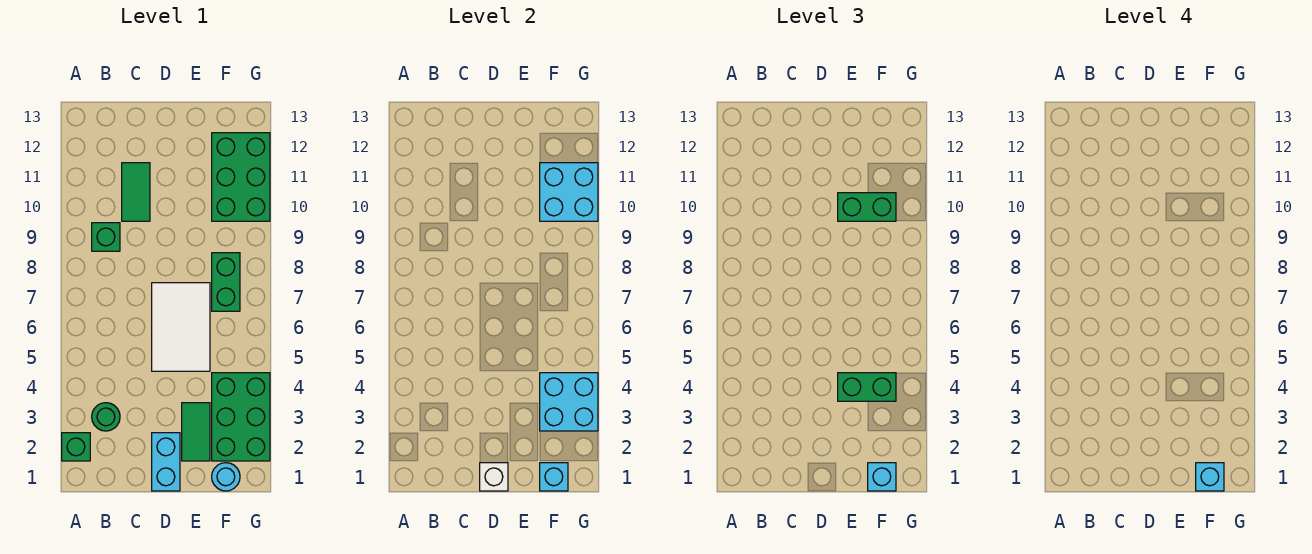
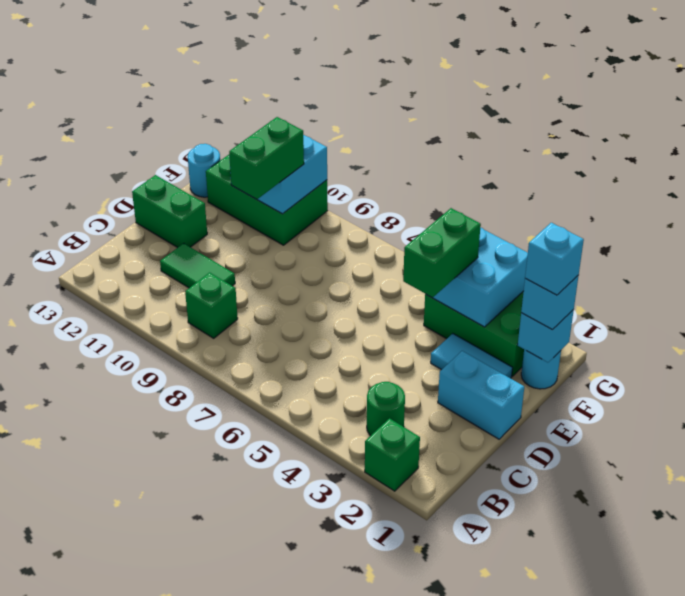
white 1x1 brick [480,463,508,491] -> none
white 2x3 tile [152,283,210,371] -> none
green 1x2 tile [182,403,210,461] -> cyan 1x2 tile [431,334,513,378]
green 1x2 brick [212,253,240,311] -> green 1x2 brick moved to [132,175,207,248]
none -> cyan 1x1 round brick [188,144,220,197]

